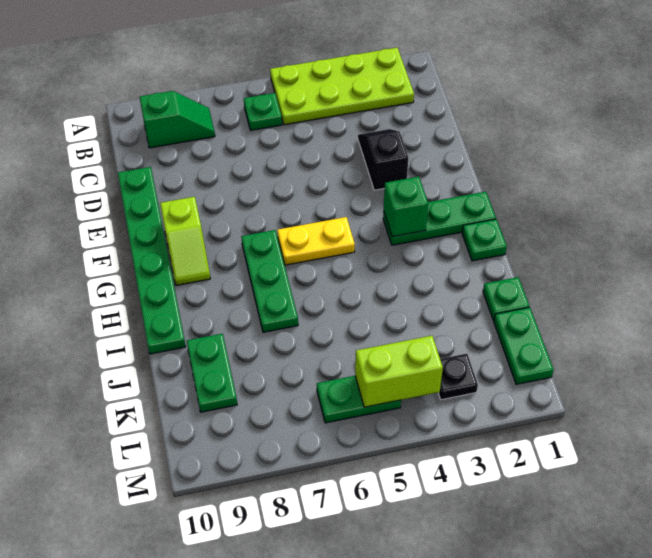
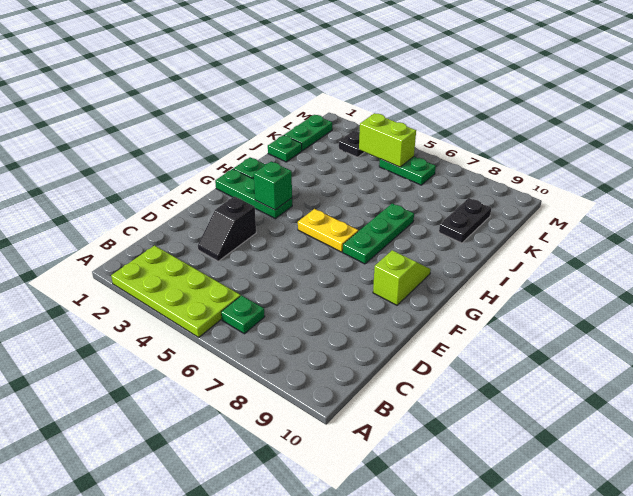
green 1x2 slope [140,91,215,148] -> none
green 1x6 plate [118,167,186,354] -> none
green 1x2 plate [187,334,237,412] -> black 1x2 plate [439,198,491,243]

